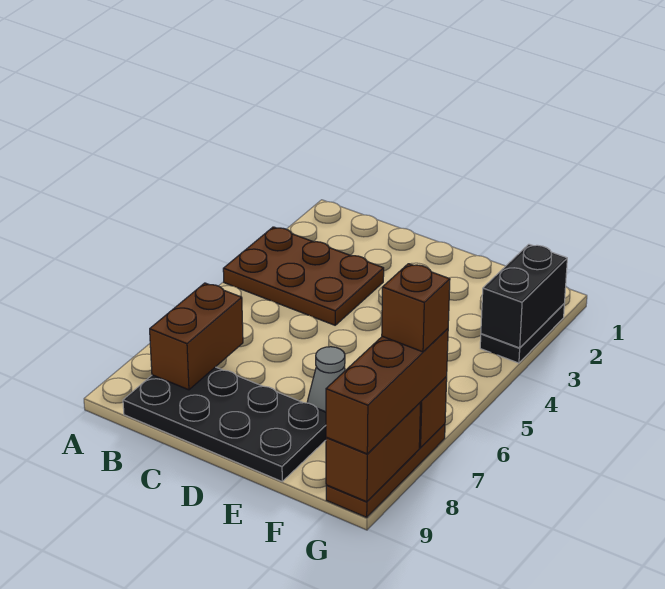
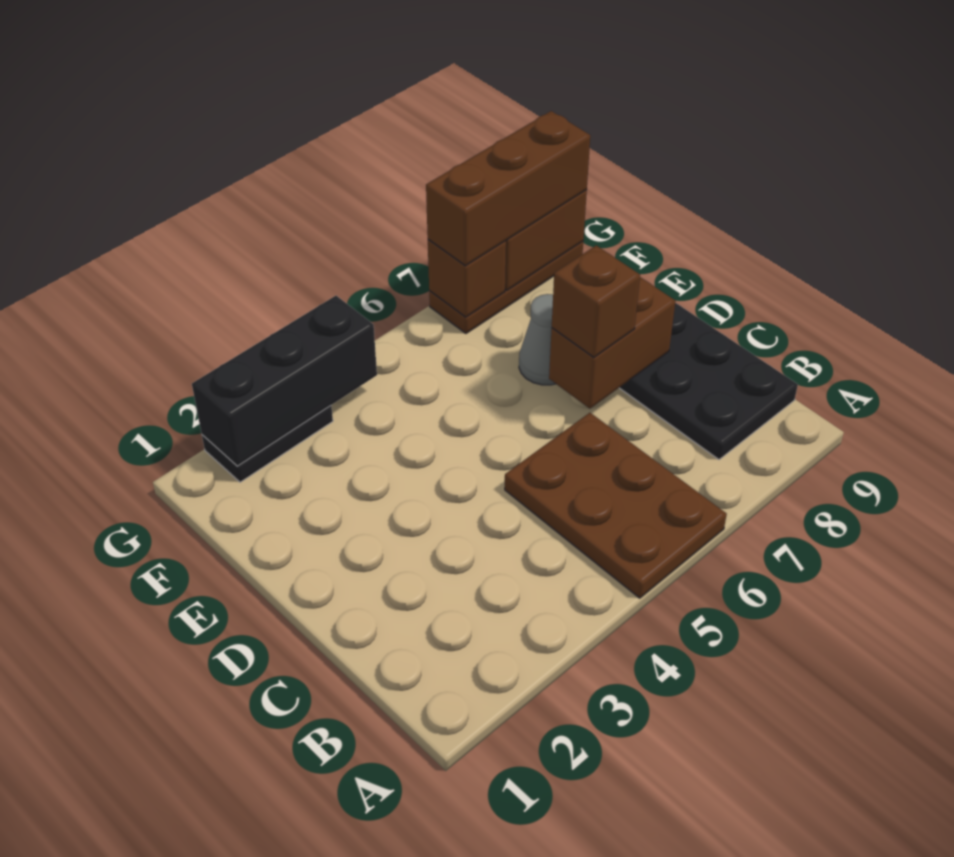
brown 2x3 plate [223,227,384,325] -> brown 2x3 plate moved to [505,413,727,598]
brown 1x2 brick [150,283,243,390] -> brown 1x2 brick moved to [549,277,676,409]
black 1x2 brick [481,244,567,348] -> black 1x3 brick [192,296,377,466]
brown 1x1 brick [382,264,450,352] -> brown 1x1 brick moved to [552,245,640,357]

